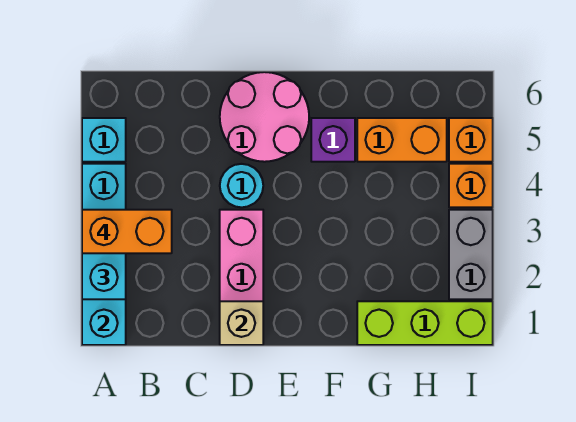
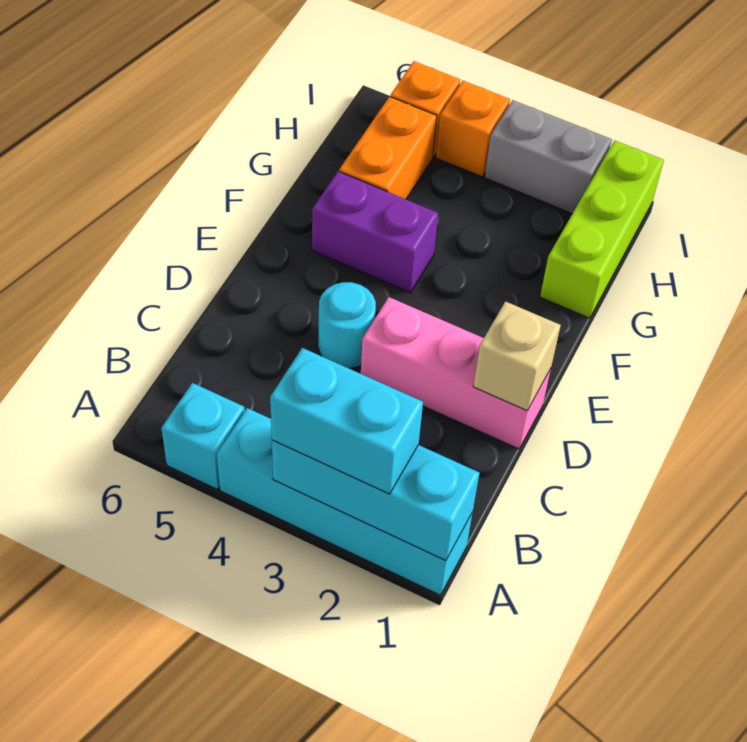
orange 1x2 brick [82,210,172,253] -> none
pink 2x2 round brick [220,72,309,162] -> none
purple 1x1 brick [311,118,355,162] -> purple 1x2 brick [312,171,438,293]

